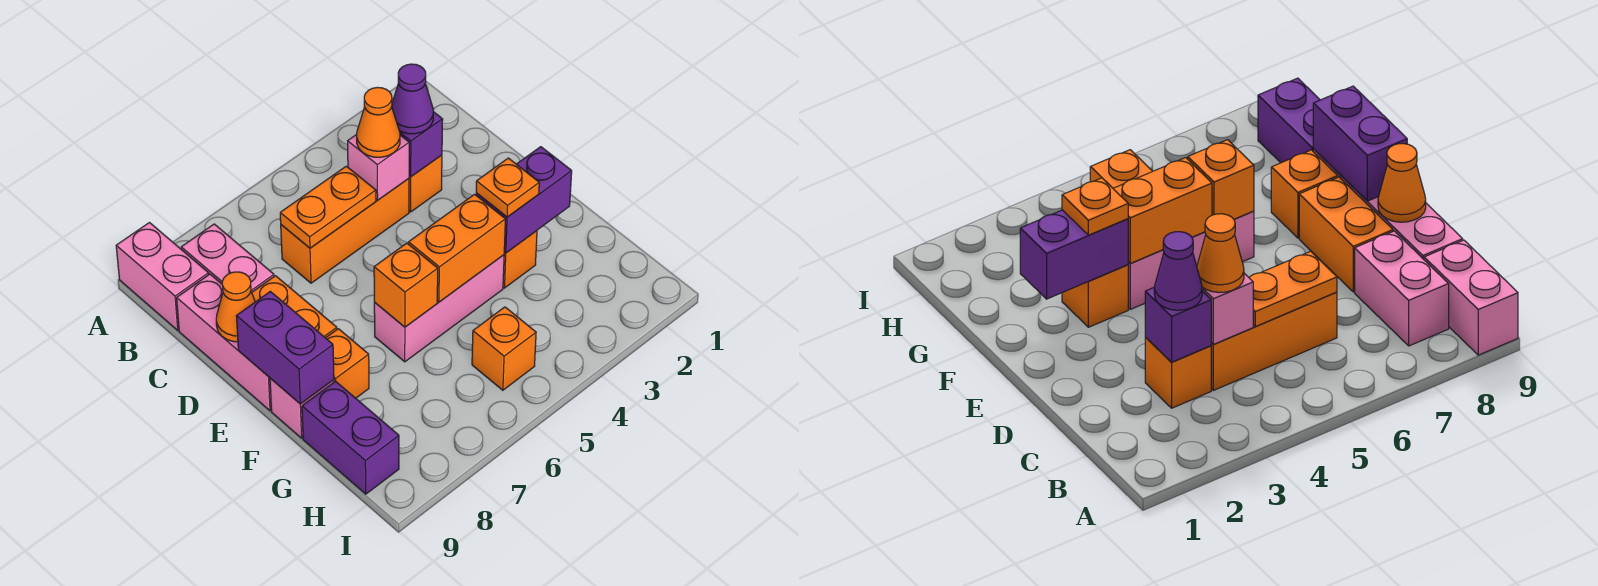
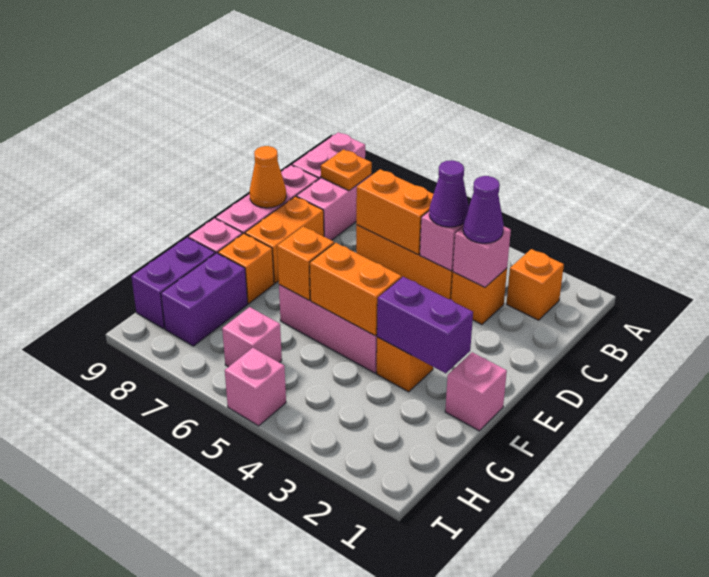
purple 1x1 brick [400,112,443,177] -> pink 1x1 brick [453,226,511,287]
orange 1x1 cone [357,87,400,157] -> purple 1x1 cone [429,160,469,227]
orange 1x2 plate [280,166,376,248] -> orange 1x2 brick [356,169,433,255]
purple 1x2 brick [236,291,334,404] -> purple 1x2 brick moved to [161,253,248,346]
none -> pink 1x1 brick [445,352,507,431]
orange 1x1 plate [476,158,539,217] -> orange 1x1 plate moved to [321,149,372,191]
orange 1x1 brick [472,307,536,390] -> orange 1x1 brick moved to [507,249,564,320]
none -> pink 1x1 brick [222,307,282,367]
none -> pink 1x1 brick [225,348,286,426]

